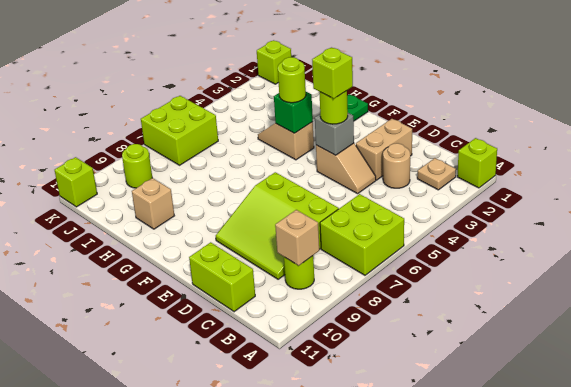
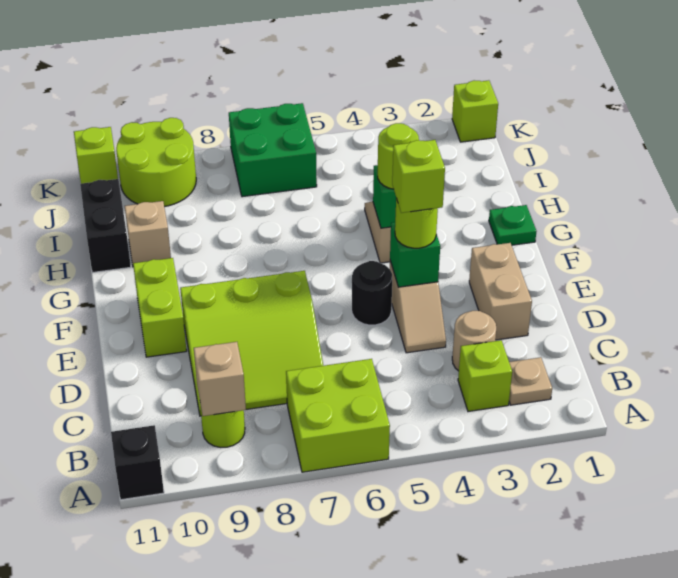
lime 1x1 brick [457,138,497,188] -> lime 1x1 brick moved to [458,340,512,412]
none -> black 1x1 brick [111,425,164,500]
lime 3x3 slope [216,172,339,279] -> lime 3x3 slope turned to [180,271,323,416]
lime 1x2 brick [189,242,255,312] -> lime 1x2 brick moved to [133,258,187,357]
tan 1x2 brick [356,119,412,180] -> tan 1x2 brick turned to [469,243,532,340]
grey 1x1 brick [315,113,354,155] -> green 1x1 brick [390,222,440,287]
none -> black 1x1 round brick [352,261,392,325]
none -> black 1x2 brick [80,179,131,273]
lime 2x2 brick [141,96,218,165] -> green 2x2 brick [229,103,317,197]
lime 1x1 round brick [122,144,152,188] -> lime 2x2 round brick [116,118,196,207]

